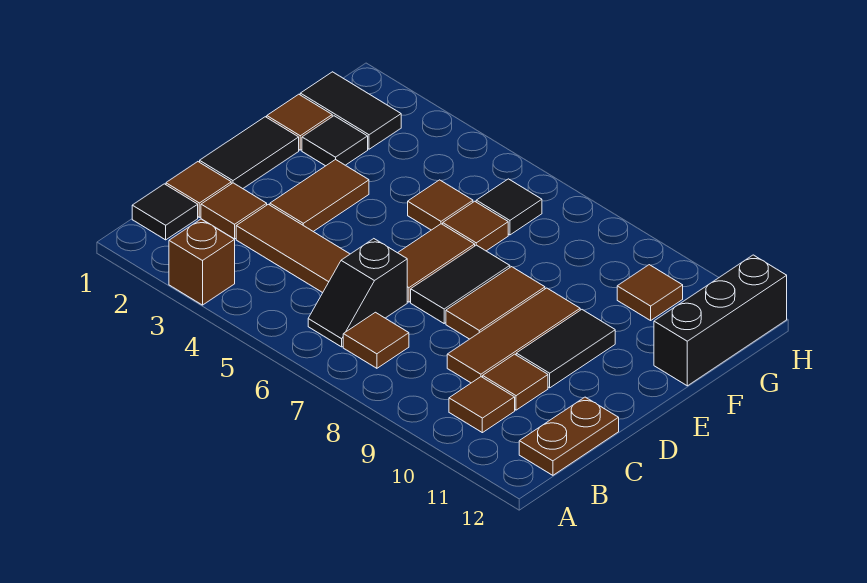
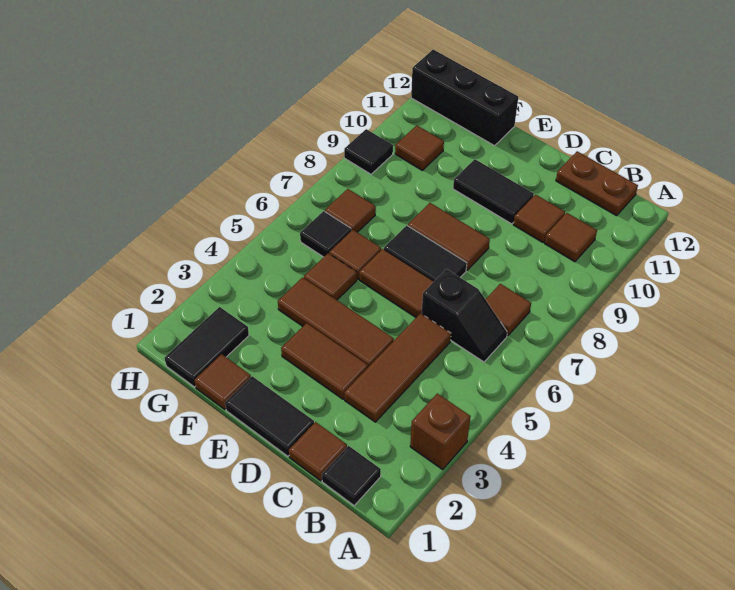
brown 1x1 tile [201,183,267,239] -> brown 1x1 tile moved to [325,189,376,232]
brown 1x3 tile [447,288,580,383] -> brown 1x3 tile moved to [278,277,394,367]
black 1x1 tile [302,116,368,166] -> black 1x1 tile moved to [344,129,393,174]

